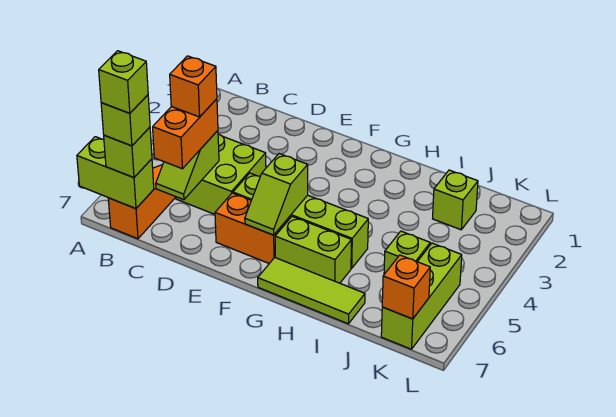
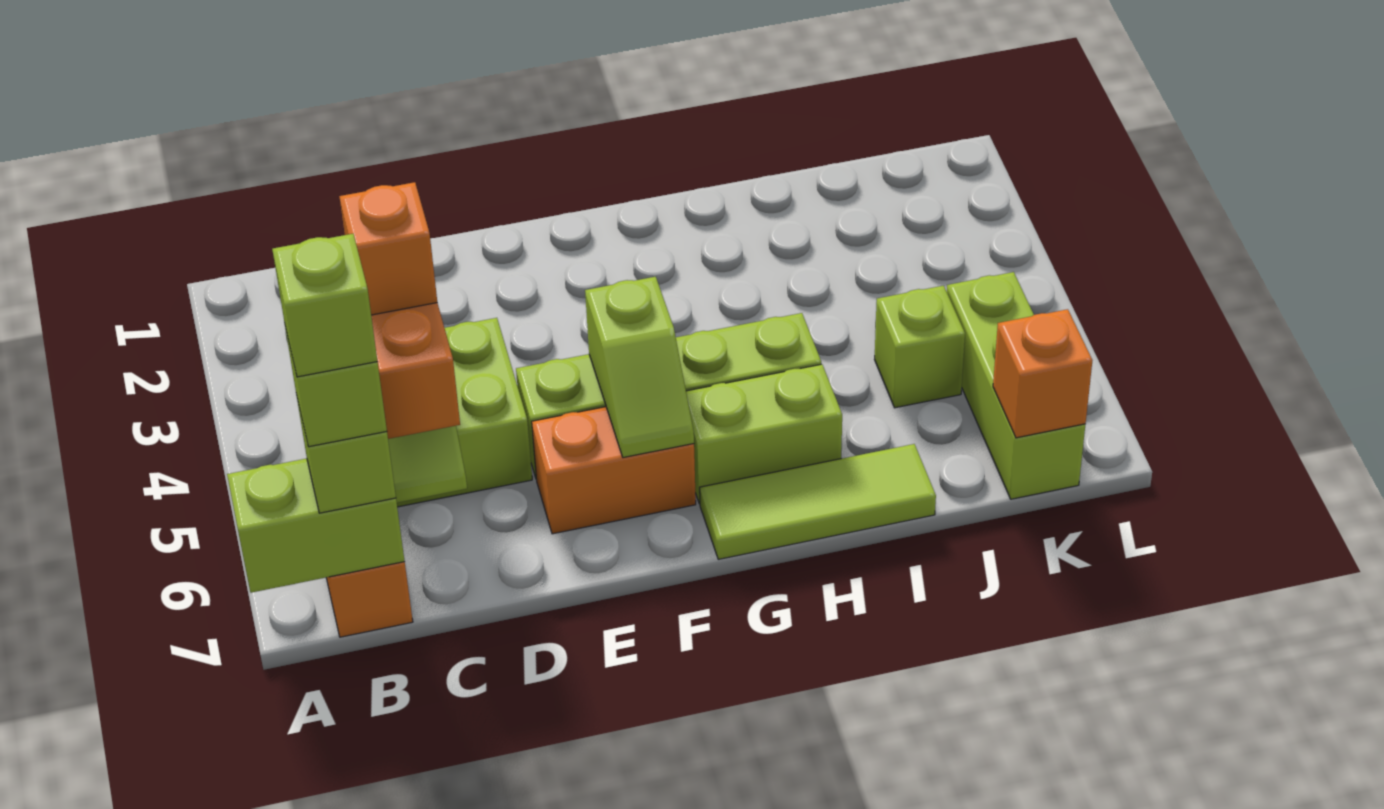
lime 1x1 brick [433,170,478,230] -> none

